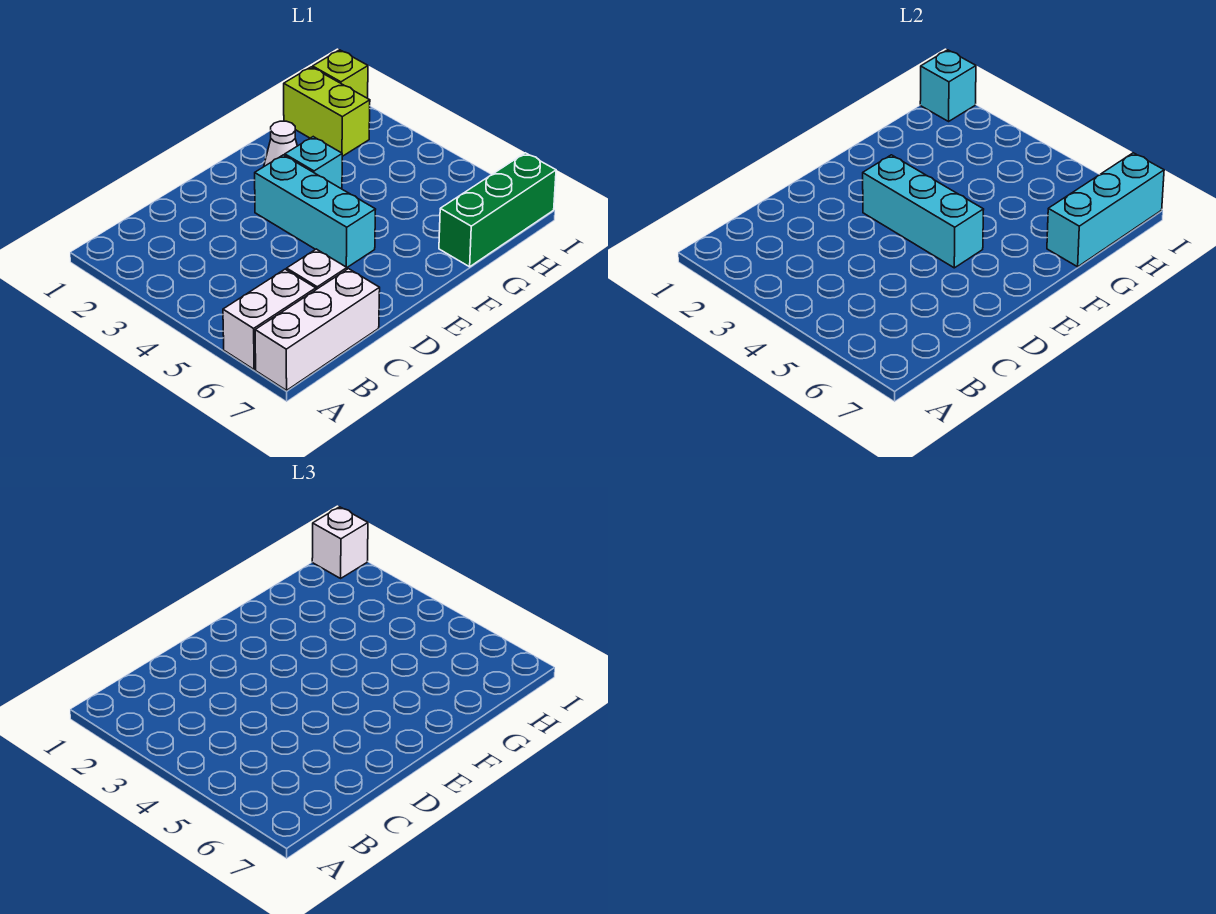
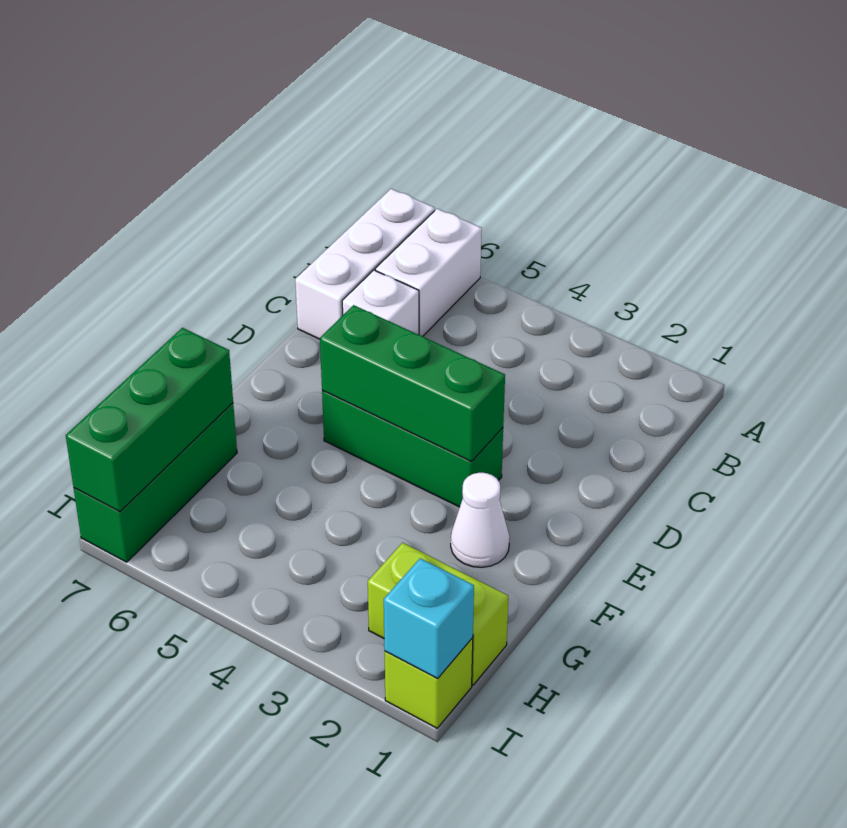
cyan 1x3 brick [255,155,376,267] -> green 1x3 brick [322,391,503,507]
cyan 1x3 brick [863,155,984,268] -> green 1x3 brick [320,305,505,462]
cyan 1x1 brick [285,137,342,189] -> none
cyan 1x3 brick [1047,153,1164,267] -> green 1x3 brick [66,328,233,512]
white 1x1 brick [312,507,368,578] -> none

